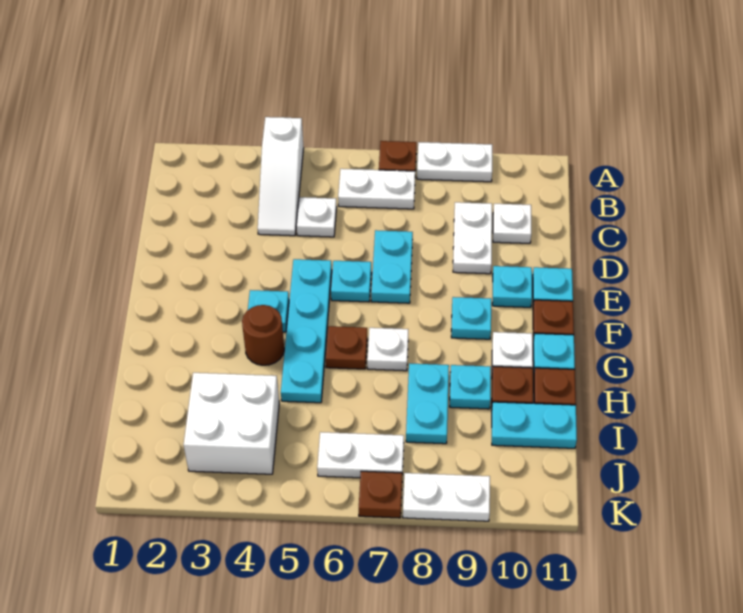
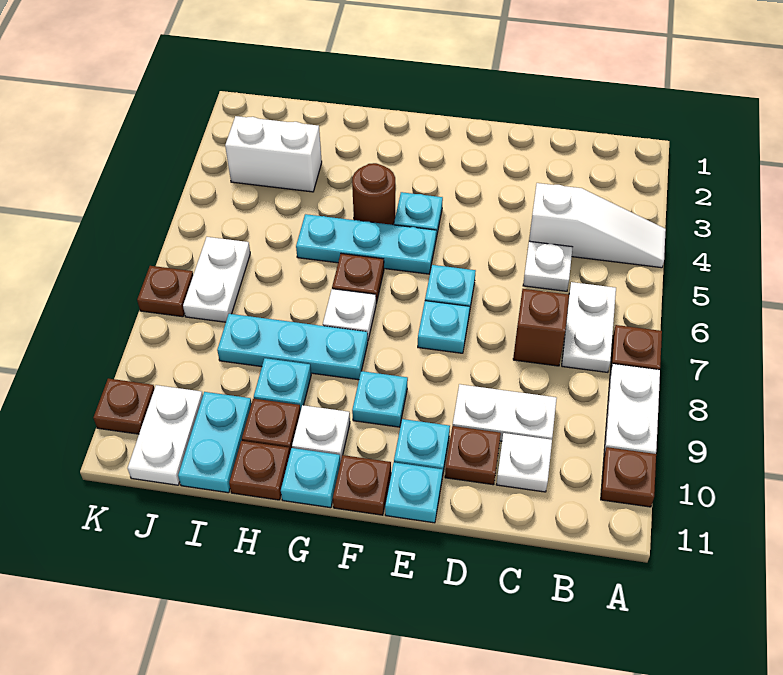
white 1x3 slope [258,117,304,236] -> white 1x3 slope turned to [529,183,666,268]
none -> brown 1x1 plate [601,447,656,507]
none -> brown 1x1 brick [513,289,569,366]
cyan 1x2 plate [371,230,413,303] -> cyan 1x1 plate [418,301,470,353]
none -> brown 1x1 plate [445,426,501,485]
cyan 1x4 plate [281,259,332,403] -> cyan 1x3 plate [296,214,436,274]
cyan 1x2 plate [406,363,449,444] -> cyan 1x3 plate [217,314,368,380]
white 2x2 brick [183,373,279,474] -> white 1x2 brick [225,116,322,192]
white 1x2 plate [403,473,490,521] -> white 1x2 plate moved to [128,385,203,485]
none -> brown 1x1 plate [93,379,155,434]

